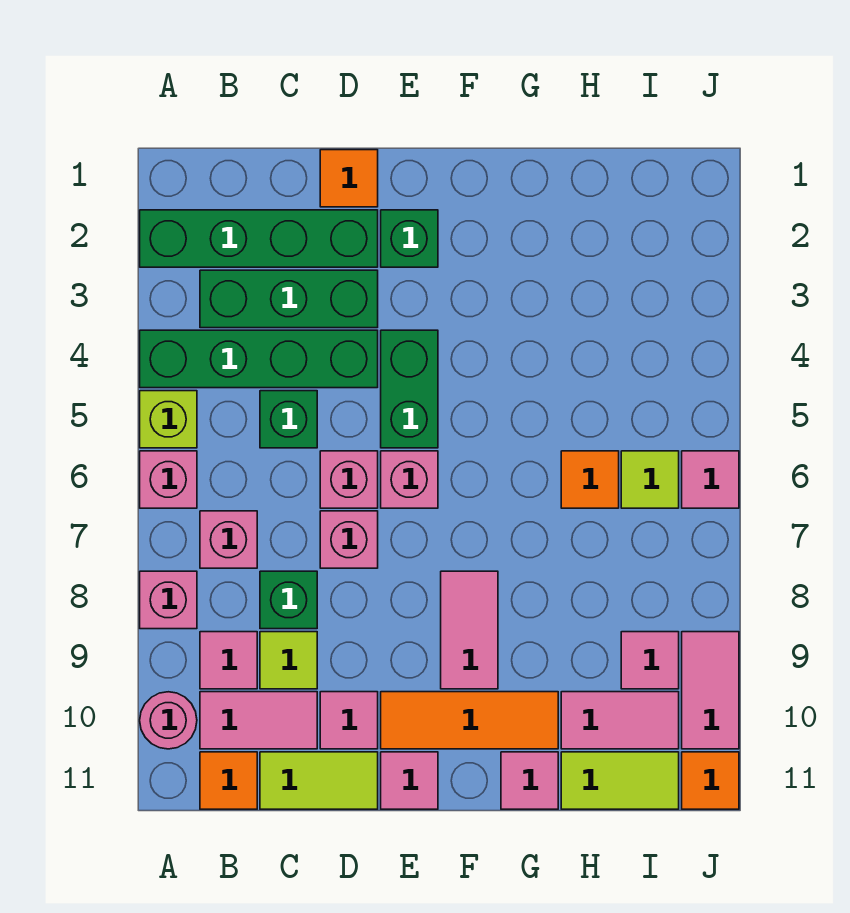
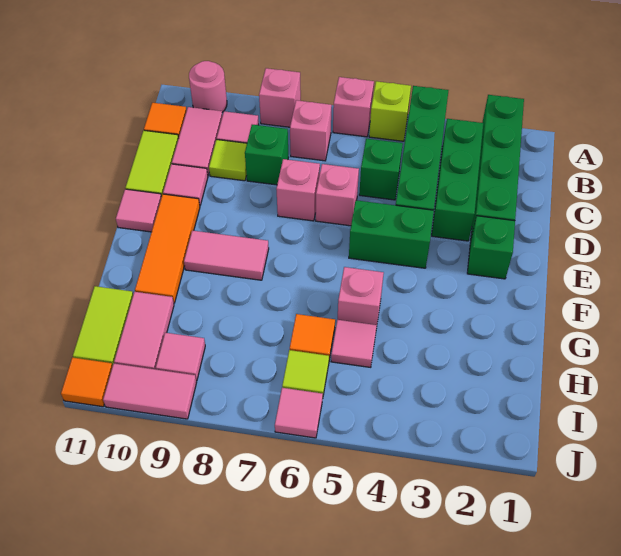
orange 1x1 tile [320,150,378,207] -> none
pink 1x1 brick [381,451,438,508] -> pink 1x1 brick moved to [338,267,384,325]
pink 1x1 tile [501,752,558,809] -> pink 1x1 tile moved to [331,320,377,367]

